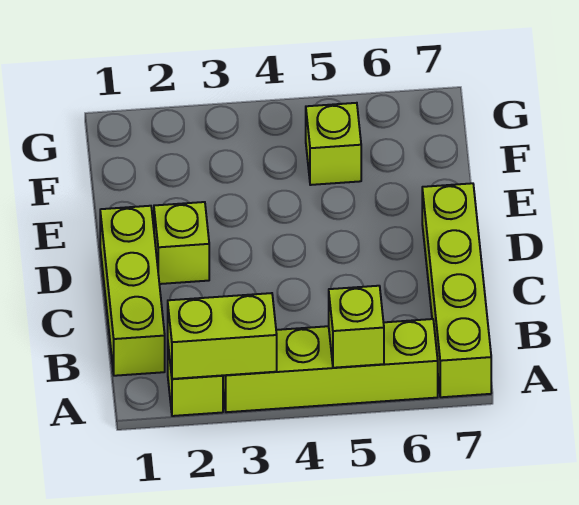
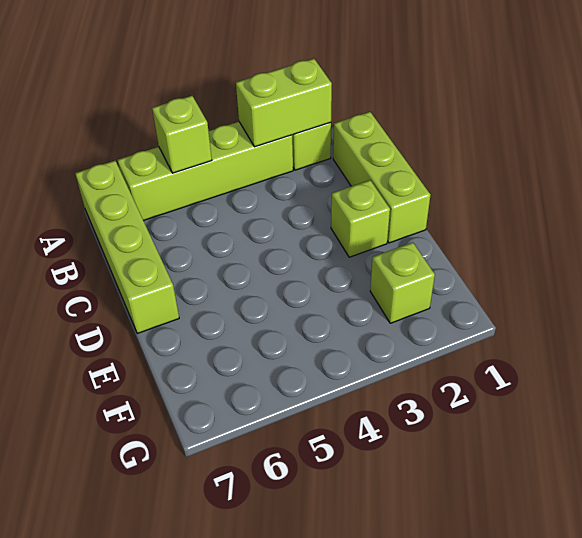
lime 1x1 brick [306,103,361,185] -> lime 1x1 brick moved to [370,242,435,323]

